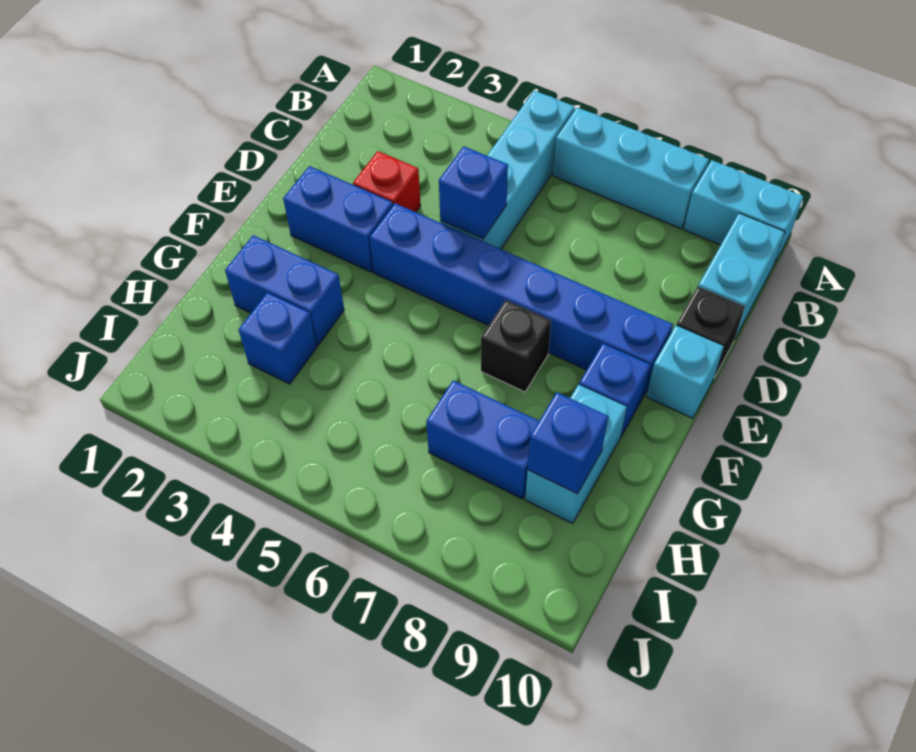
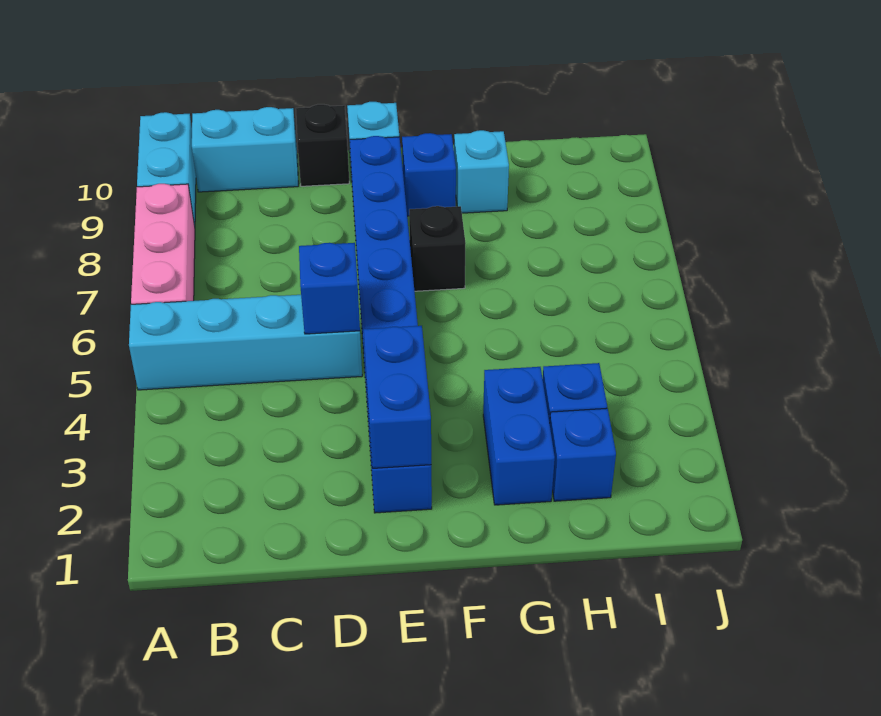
cyan 1x3 brick [553,107,709,229] -> pink 1x3 brick [131,184,195,304]
red 1x1 brick [353,151,421,212] -> none
cyan 1x2 brick [525,385,627,524] -> cyan 1x1 brick [454,130,509,213]
blue 1x2 brick [426,380,539,499] -> blue 1x2 brick moved to [364,326,431,468]
blue 1x1 brick [528,392,608,494] -> blue 1x1 brick moved to [550,408,616,501]

